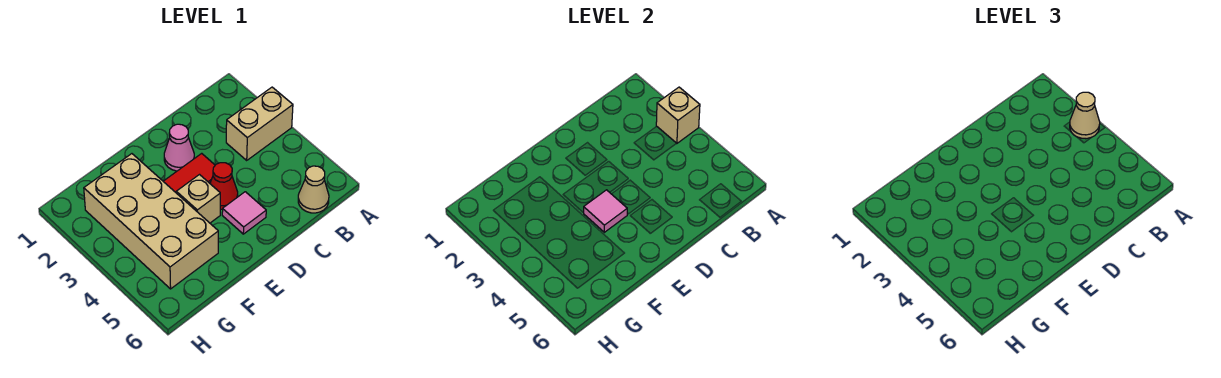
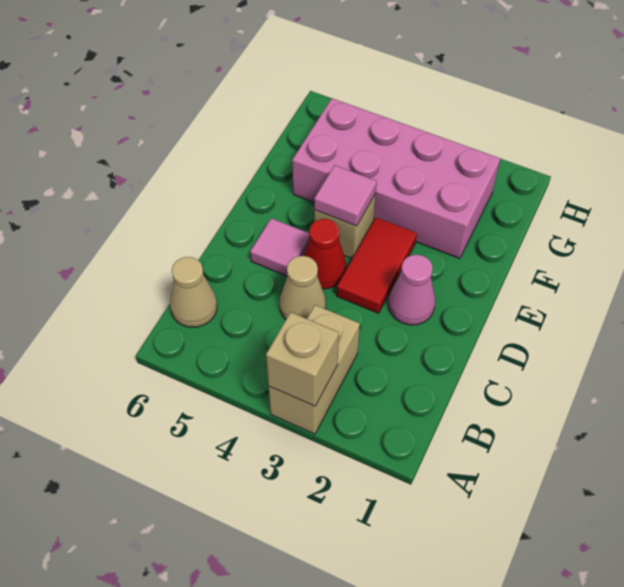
tan 1x1 cone [1070,92,1100,139] -> tan 1x1 cone moved to [280,256,326,319]
tan 2x4 brick [84,154,218,289] -> pink 2x4 brick [292,98,500,259]

